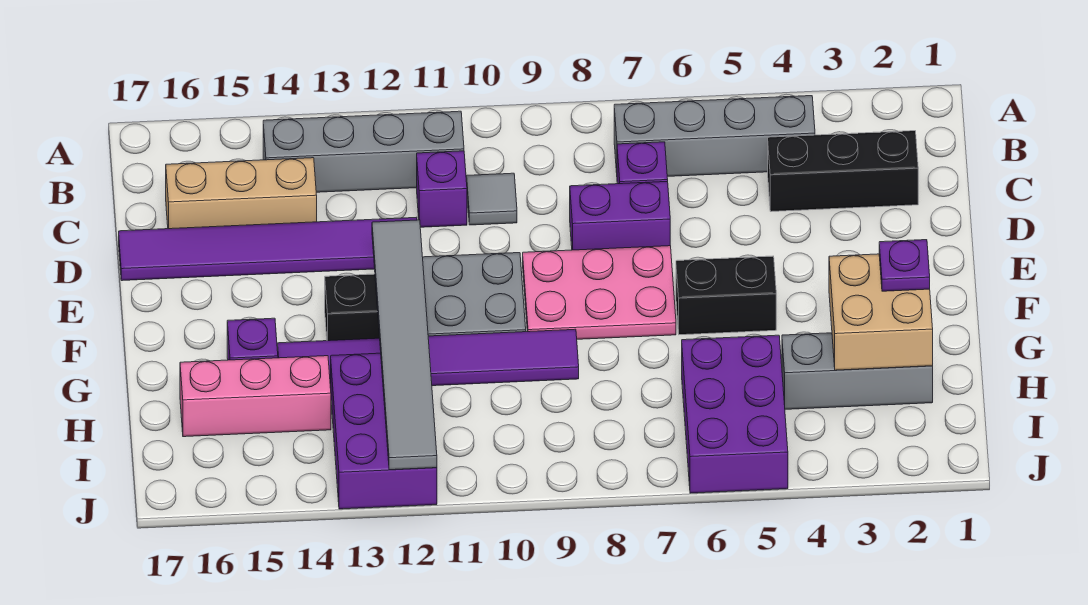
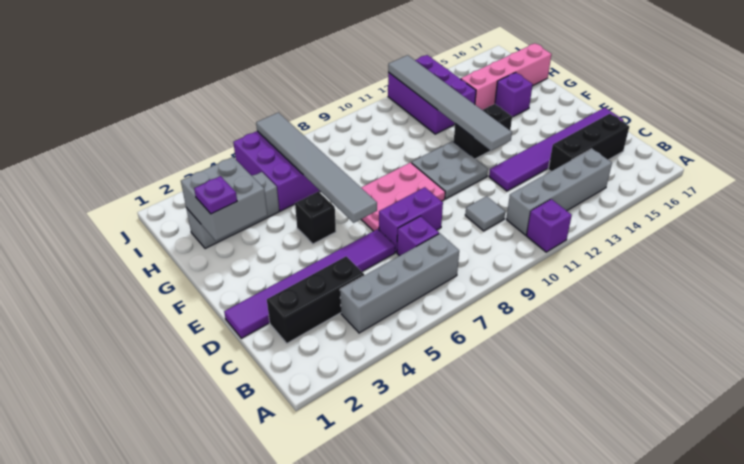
purple 1x1 brick [417,151,467,227] -> purple 1x1 brick moved to [526,199,572,252]
tan 1x3 brick [166,158,317,229] -> black 1x3 brick [548,114,629,171]
none -> grey 1x6 tile [256,112,377,223]
black 1x2 brick [676,256,776,335] -> black 1x1 brick [295,192,336,244]
tan 2x2 brick [829,254,933,370] -> grey 2x2 brick [181,157,267,241]
purple 1x6 tile [278,329,579,388] -> purple 1x6 tile moved to [224,229,395,338]
pink 1x3 brick [180,356,331,437] -> pink 1x4 brick [461,43,552,110]

